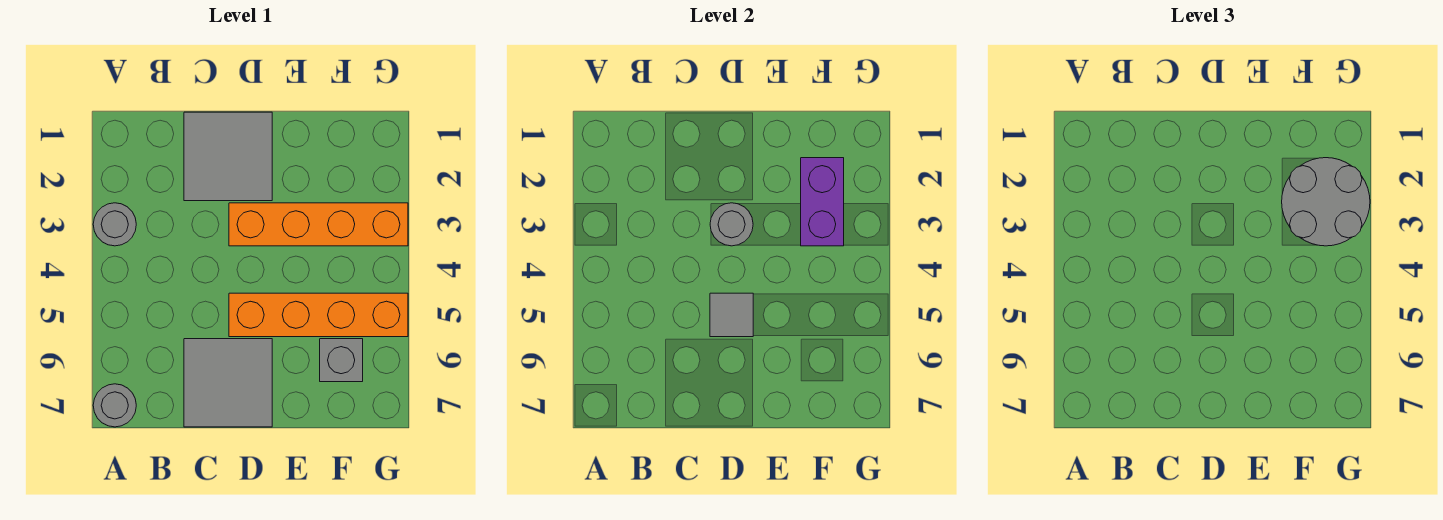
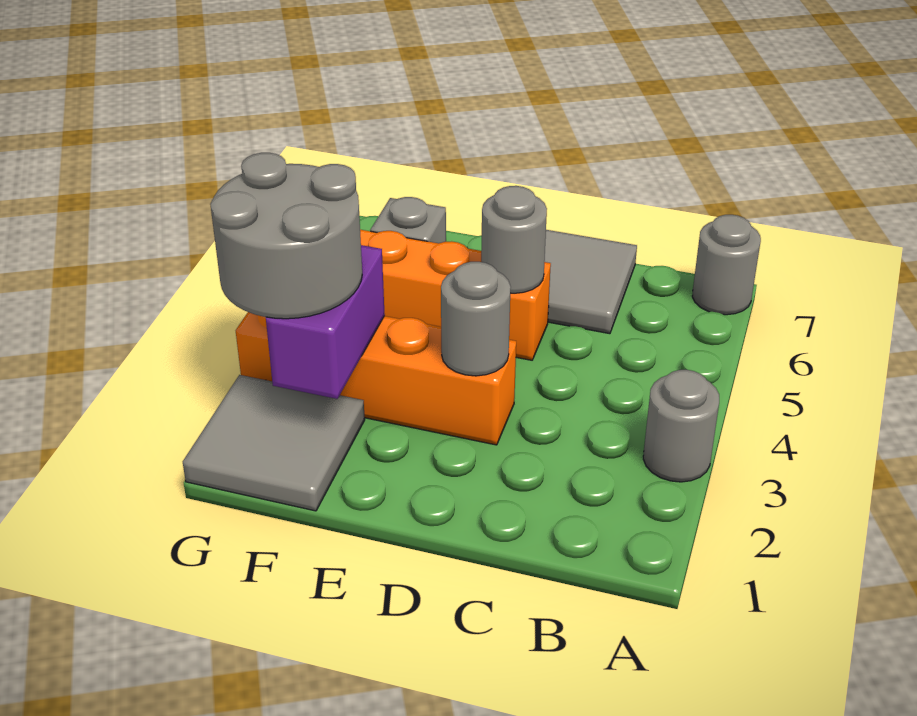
grey 2x2 tile [184,112,272,201] -> grey 2x2 tile moved to [183,375,365,511]
grey 1x1 tile [710,293,753,337] -> grey 1x1 round brick [481,186,547,293]

